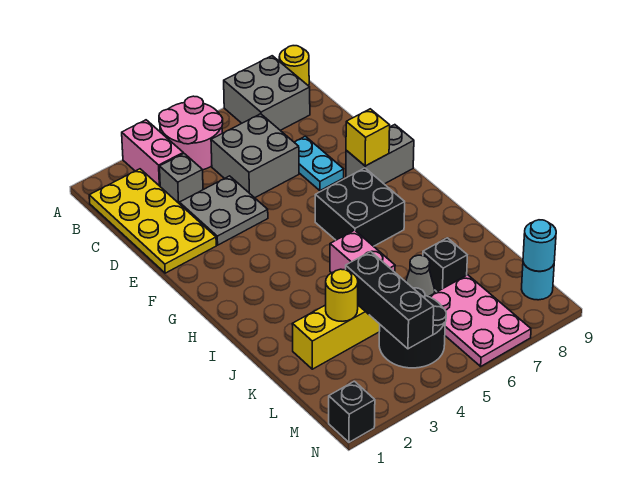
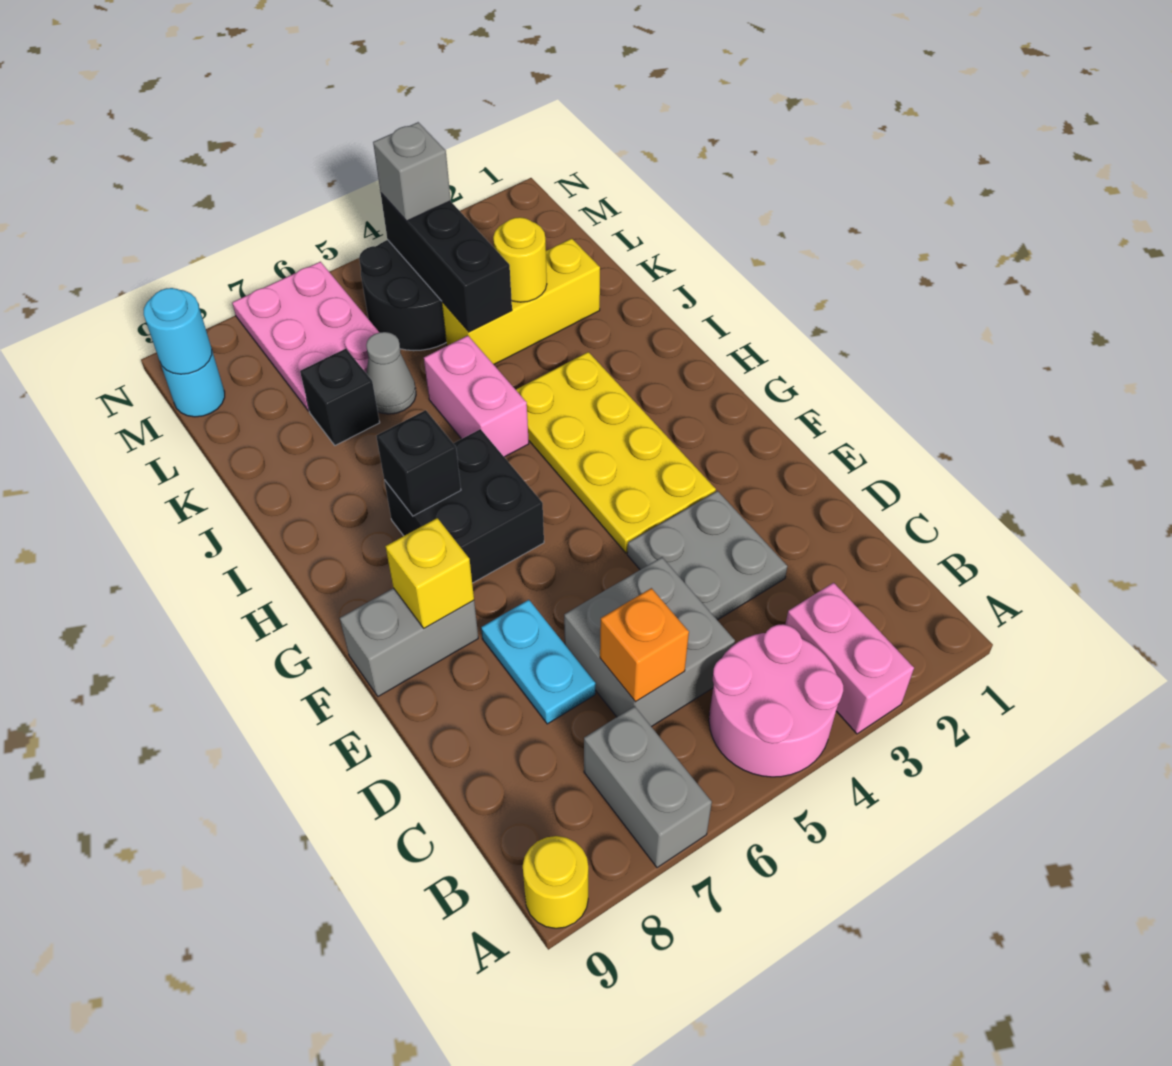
grey 2x2 brick [224,56,310,130] -> grey 1x2 brick [584,706,712,868]
yellow 2x4 plate [89,169,216,273] -> yellow 2x4 plate moved to [516,352,716,553]
grey 1x1 brick [160,153,203,203] -> grey 1x1 brick moved to [373,122,451,221]
none -> orange 1x1 brick [600,588,689,702]
black 1x1 brick [329,381,375,442] -> black 1x1 brick moved to [376,410,461,516]

